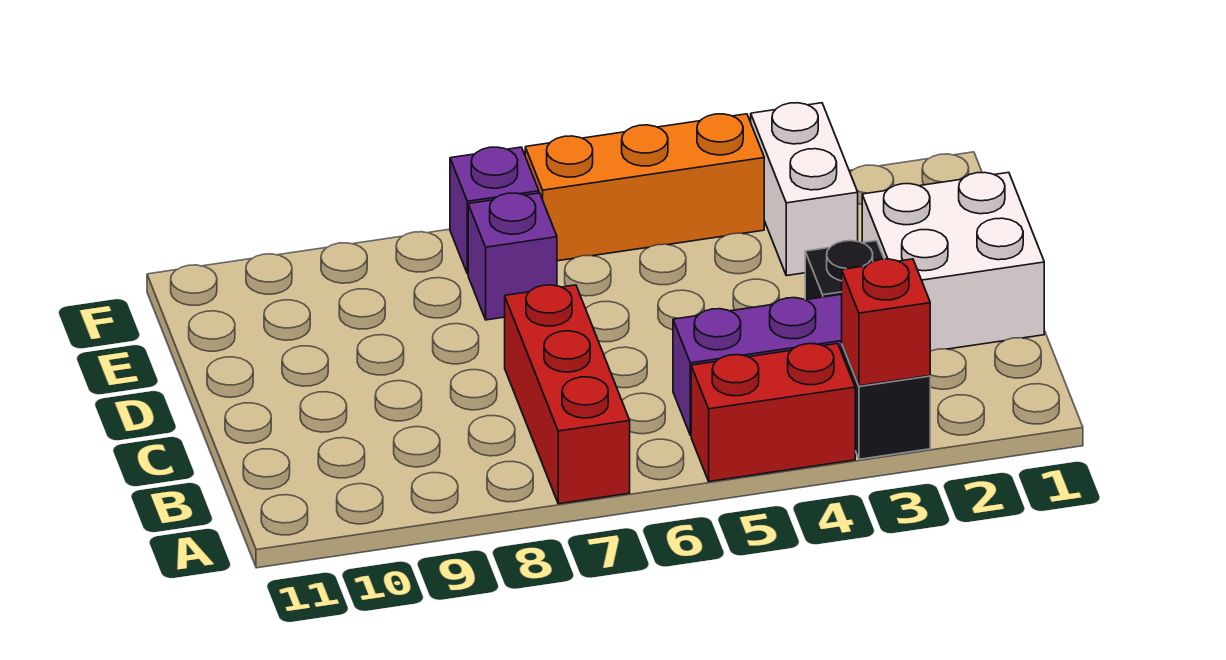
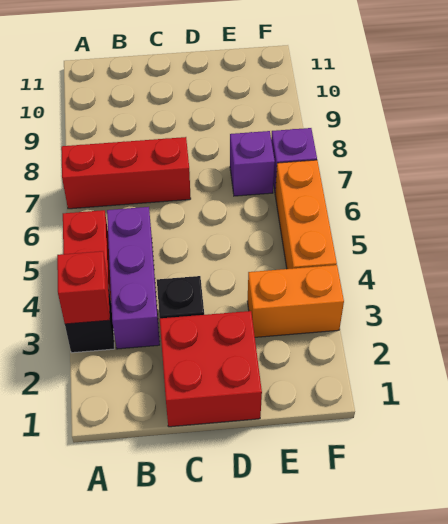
white 2x2 brick [862,172,1044,351] -> red 2x2 brick [160,311,262,427]
white 1x2 brick [751,103,858,276] -> orange 1x2 brick [247,265,344,337]

